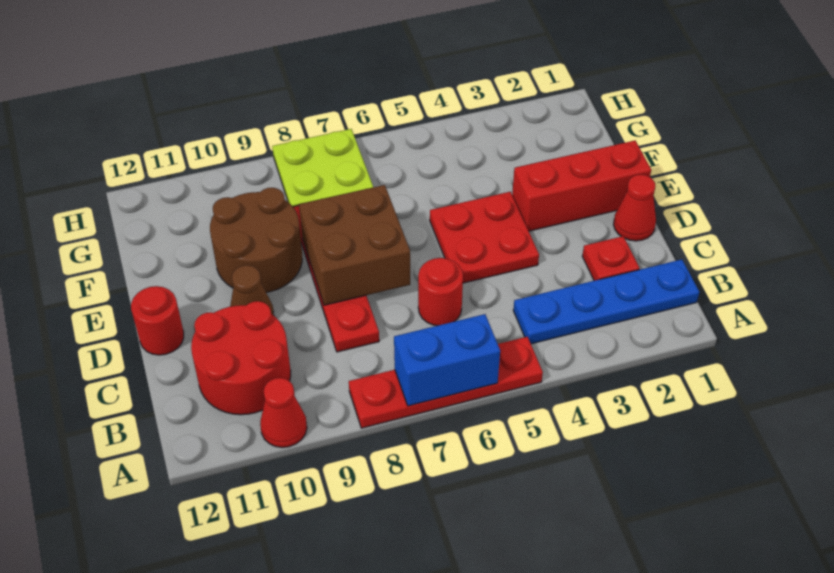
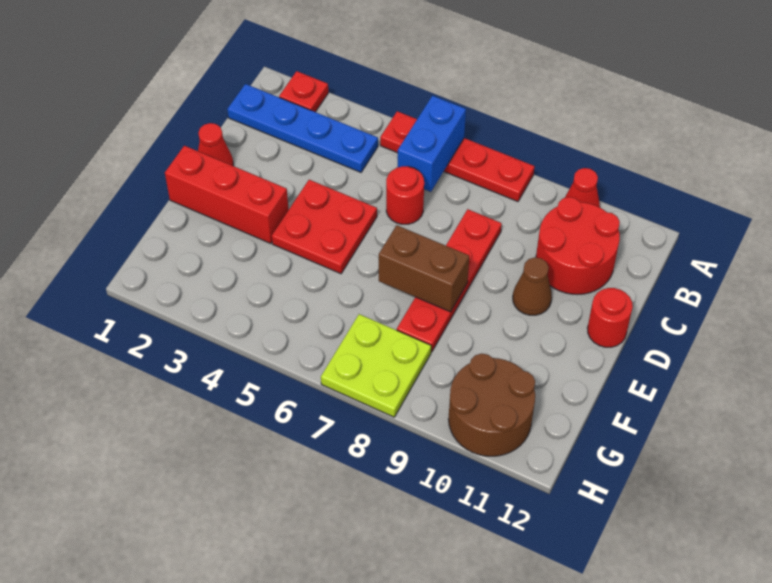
blue 1x2 brick [394,314,500,406] -> blue 1x2 brick turned to [398,96,466,192]
red 1x1 plate [582,236,639,281] -> red 1x1 plate moved to [279,71,328,112]
brown 2x2 brick [299,185,410,305] -> brown 1x2 brick [379,225,469,312]
brown 2x2 round brick [210,188,302,293] -> brown 2x2 round brick moved to [448,353,535,456]

